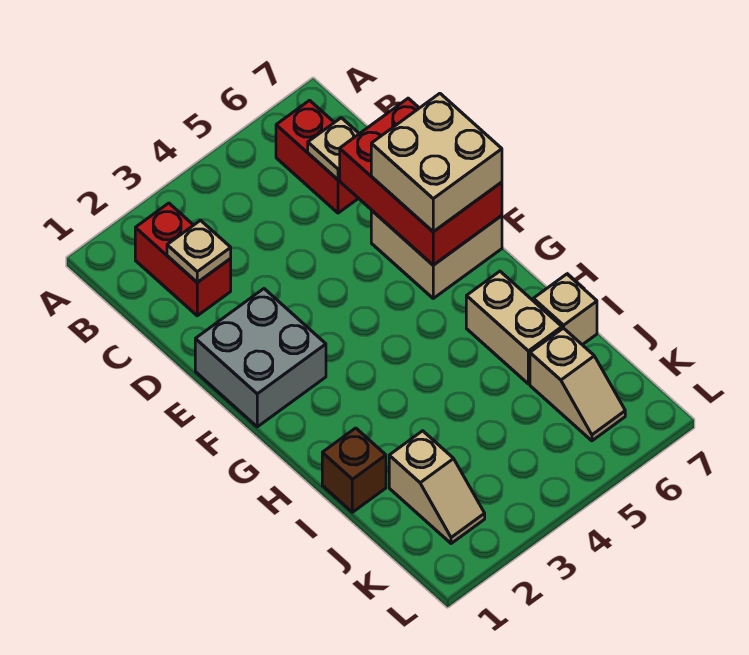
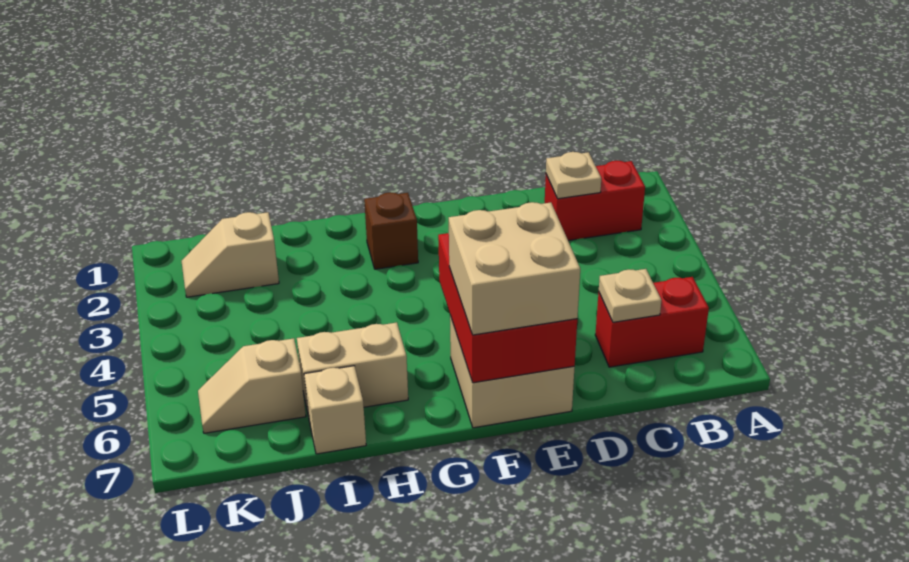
red 2x3 brick [340,98,502,265] -> red 2x3 brick turned to [438,233,577,383]
grey 2x2 brick [195,289,326,427] -> none
brown 1x1 brick [322,428,386,512] -> brown 1x1 brick moved to [364,192,418,269]

